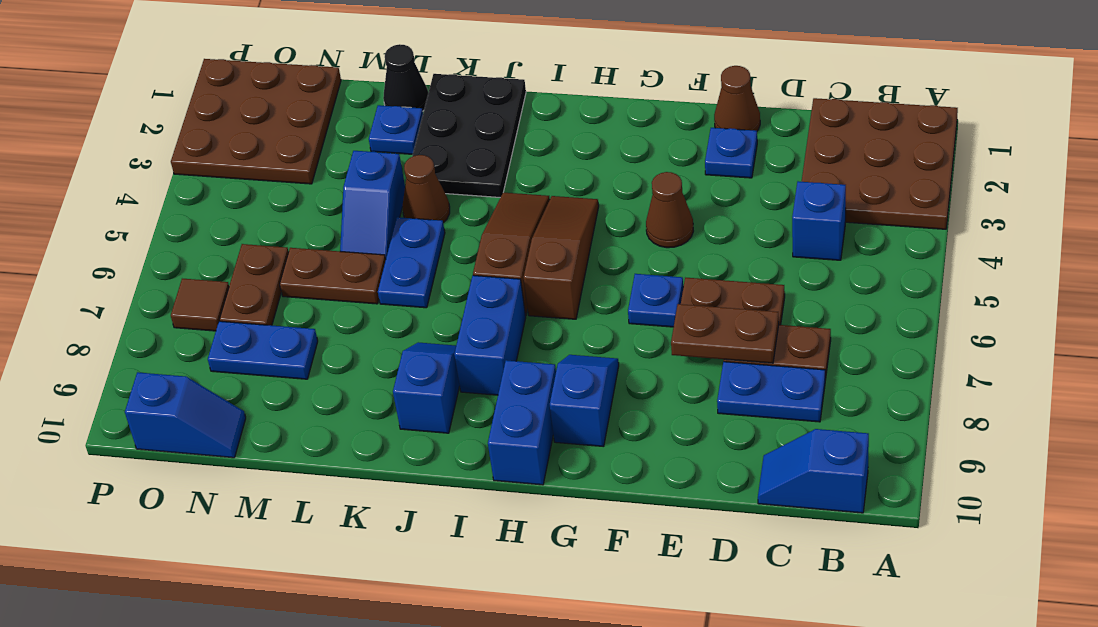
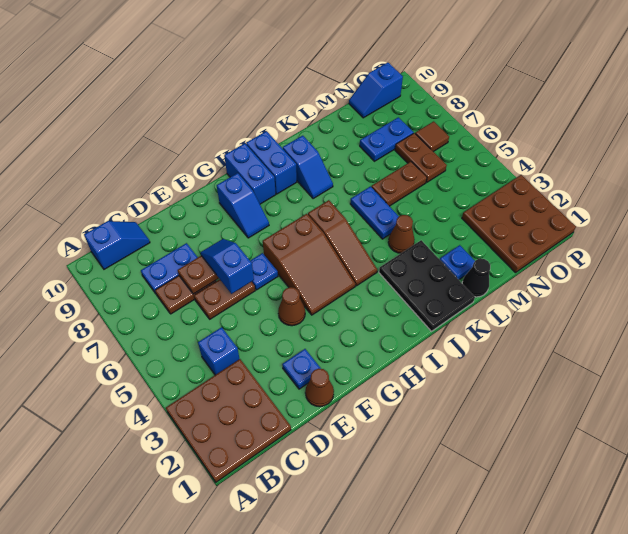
brown 1x3 slope [524,196,599,319] -> brown 2x3 slope [263,214,356,315]
blue 1x2 brick [454,275,526,395] -> blue 1x2 brick moved to [246,131,297,194]
blue 1x2 slope [340,151,405,259] -> blue 1x2 slope moved to [201,239,254,294]

